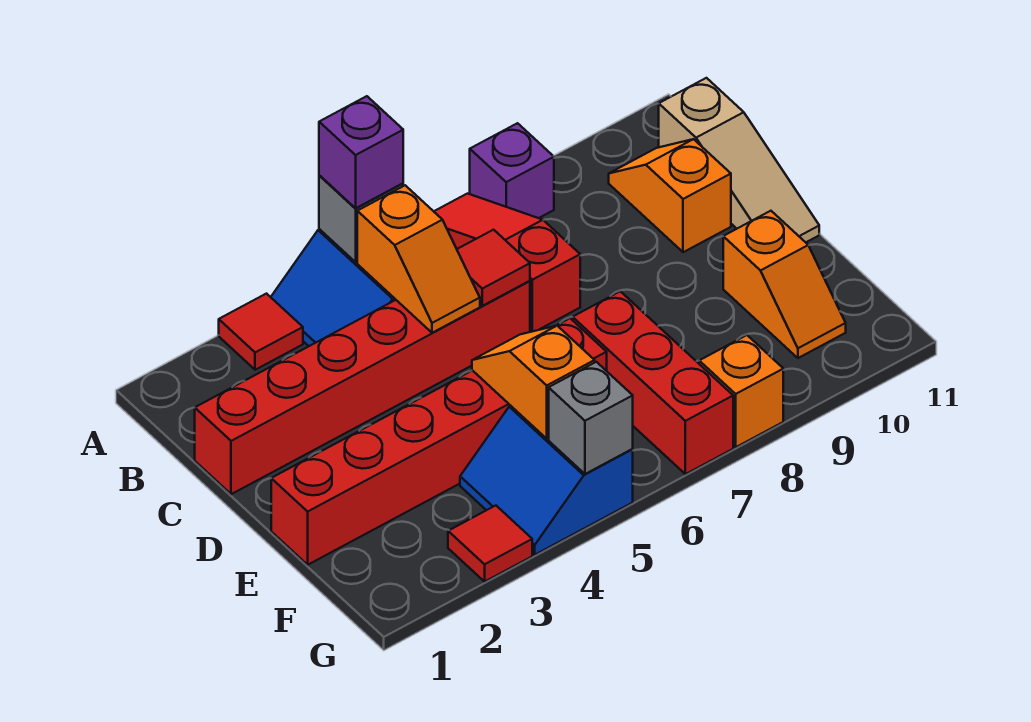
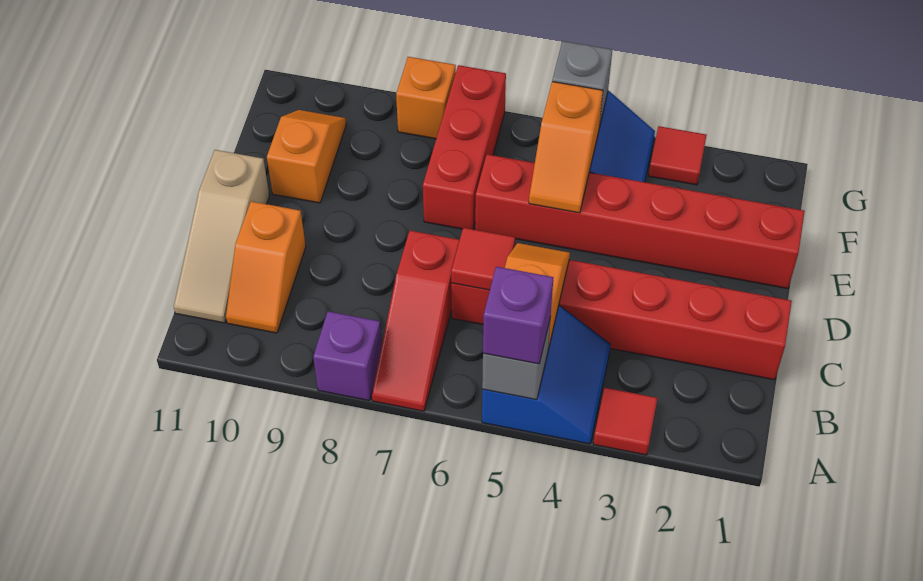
tan 1x3 slope [659,78,819,242] -> tan 1x3 slope turned to [174,150,269,323]

